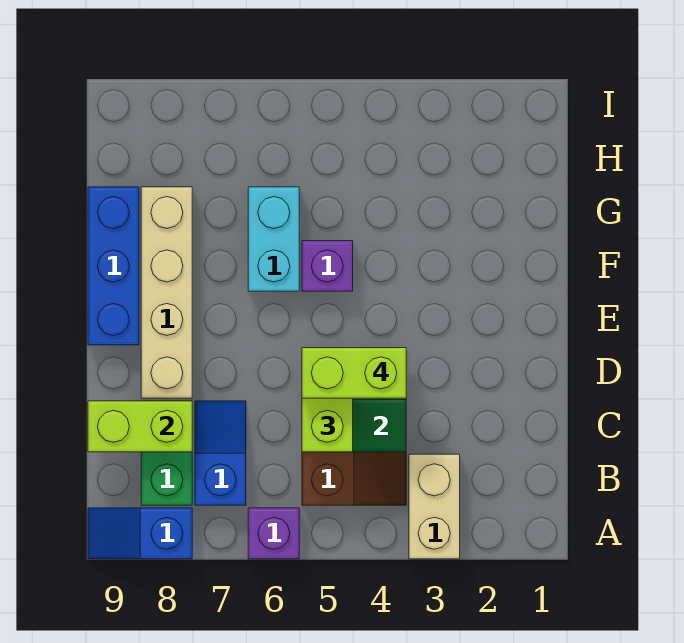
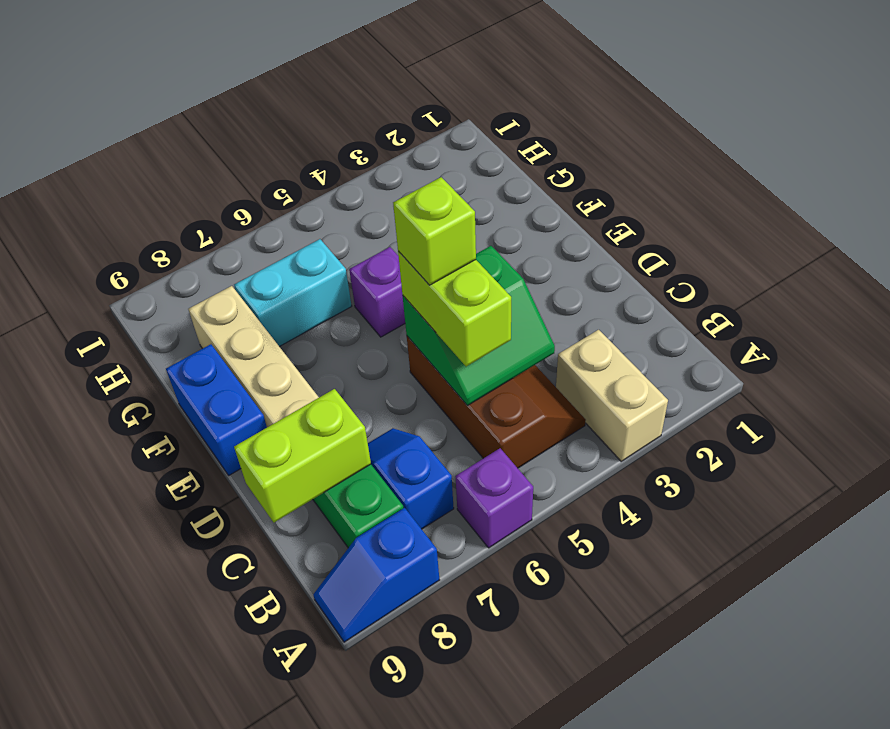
lime 1x2 brick [302,348,406,398] -> lime 1x1 brick [393,177,476,285]
blue 1x3 brick [88,187,139,345] -> blue 1x2 brick [166,344,267,475]
cyan 1x2 brick [248,187,299,291] -> cyan 1x2 brick turned to [234,239,352,347]

